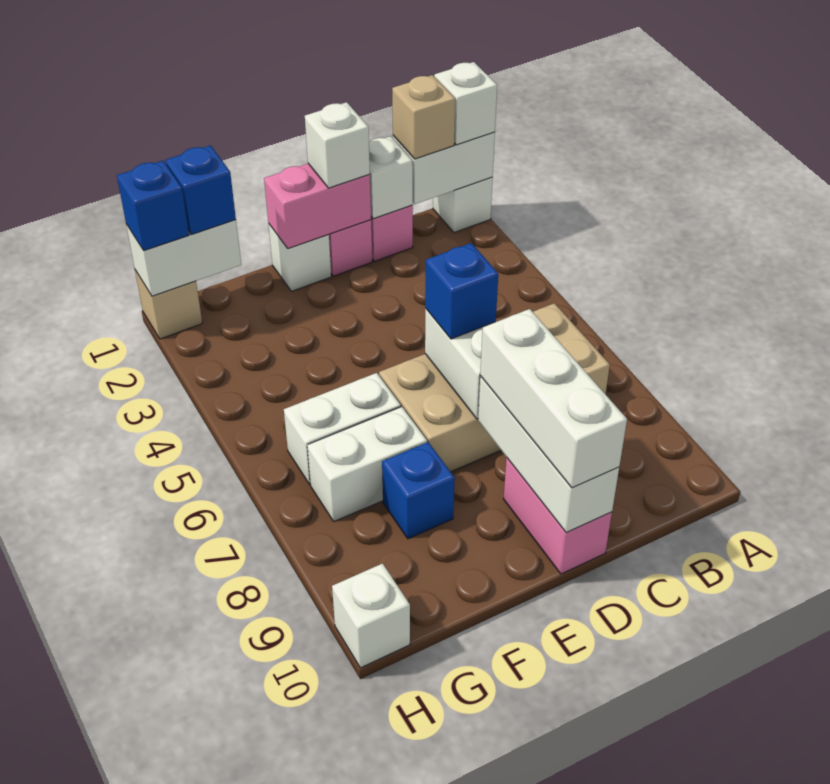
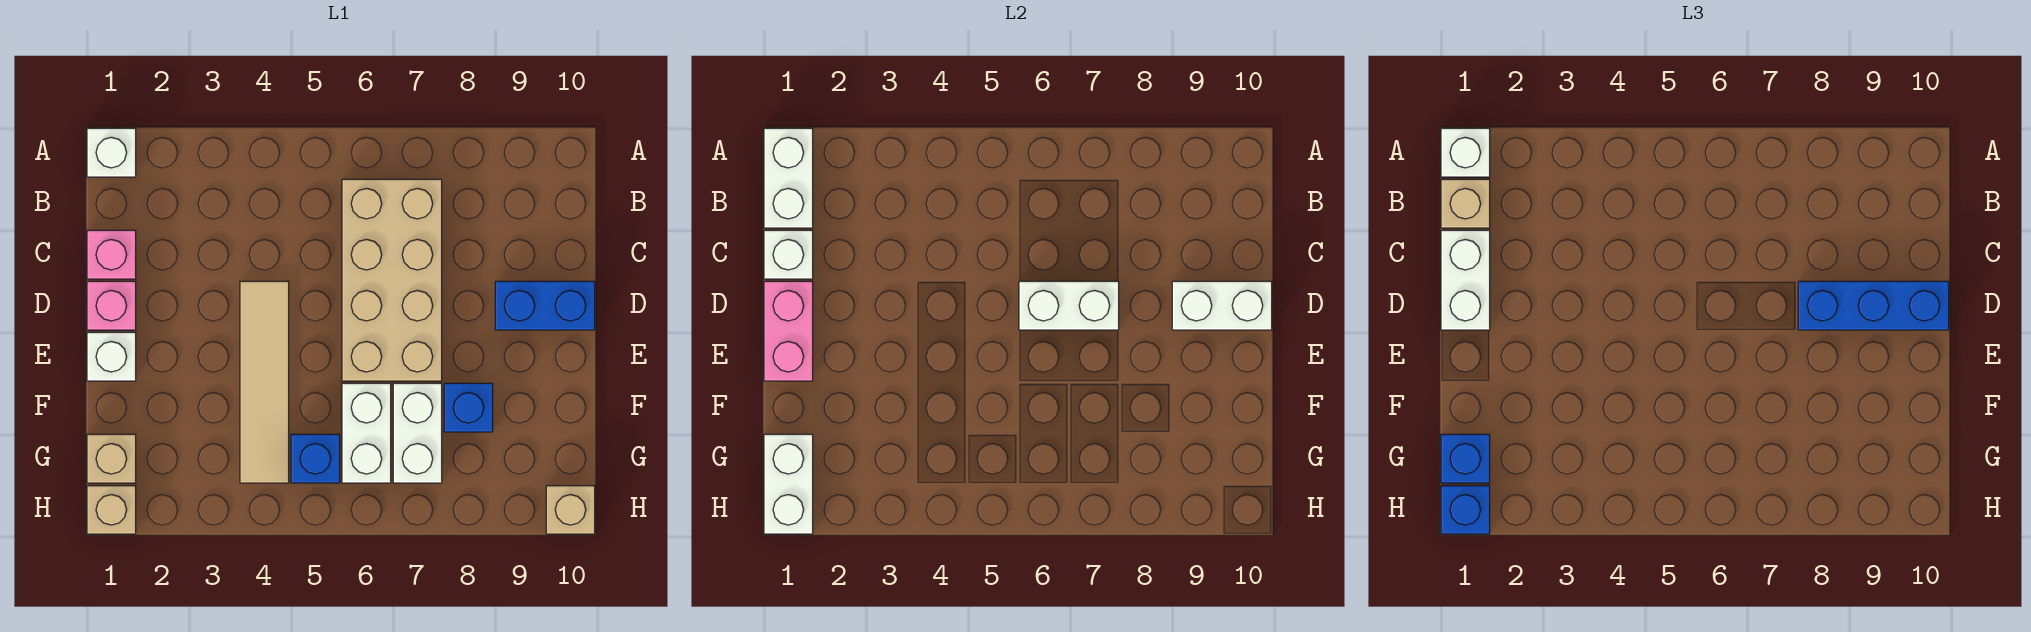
white 1x1 brick [305,102,370,188] -> white 1x2 brick [1441,230,1490,330]
none -> tan 1x4 tile [240,281,289,483]
blue 1x1 brick [425,243,498,339] -> blue 1x1 brick moved to [291,434,340,483]
white 1x3 brick [478,376,619,532] -> white 1x2 brick [1172,281,1272,330]
white 1x3 brick [480,309,627,488] -> blue 1x3 brick [1798,281,1949,330]
pink 1x2 brick [504,458,612,574] -> blue 1x2 brick [495,281,595,330]
none -> tan 1x1 brick [87,434,136,483]
white 1x1 brick [332,564,410,668] -> tan 1x1 brick [546,486,595,534]

